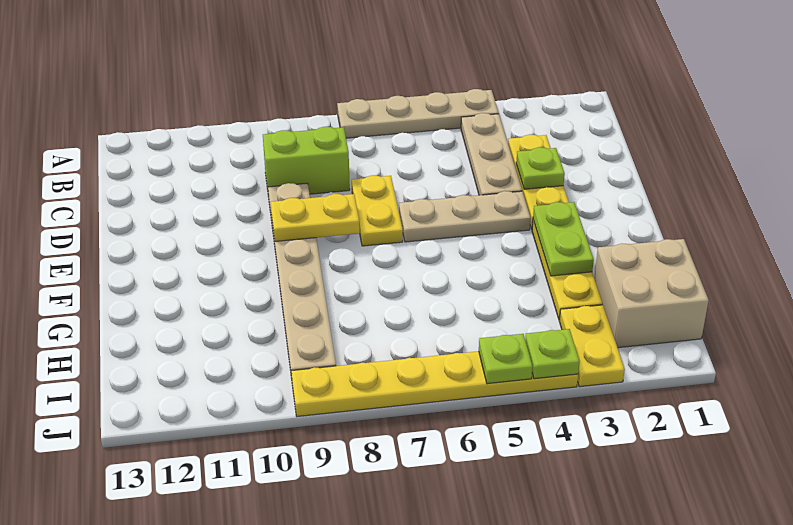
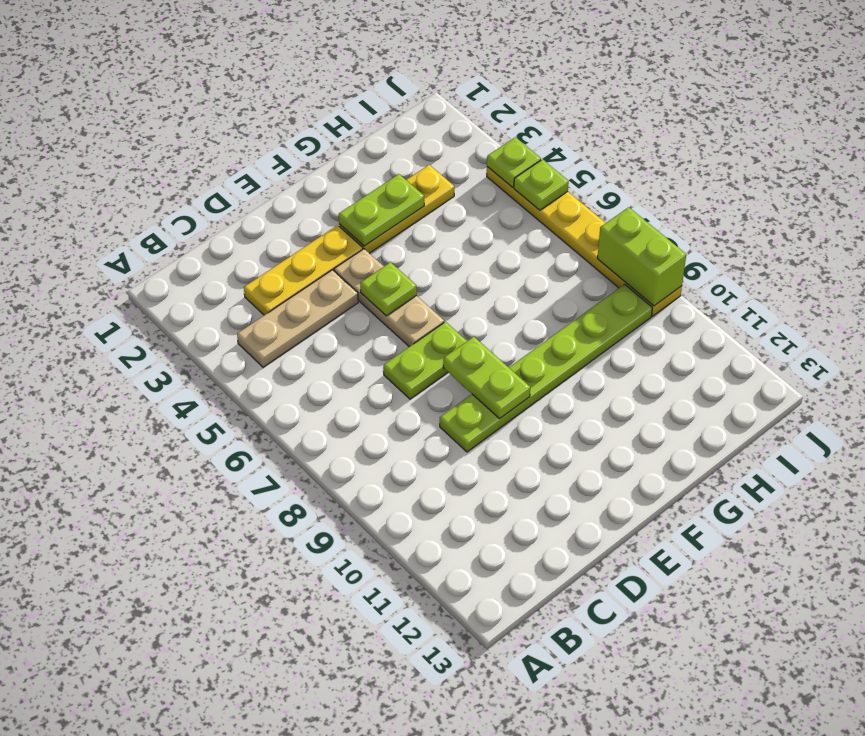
tan 1x4 plate [337,89,499,138] -> none
lime 1x2 brick [263,127,350,194] -> lime 1x2 brick moved to [597,207,686,306]
lime 1x1 plate [516,147,565,189] -> lime 1x1 plate moved to [360,262,417,316]
yellow 1x2 plate [352,175,403,246] -> lime 1x2 plate [383,322,467,399]
tan 1x6 plate [268,183,336,378] -> lime 1x6 plate [440,284,652,452]
yellow 1x2 plate [271,194,360,241] -> lime 1x2 plate [443,337,530,419]
tan 2x2 brick [594,239,709,348] -> none
yellow 1x2 plate [559,305,625,387] -> none

